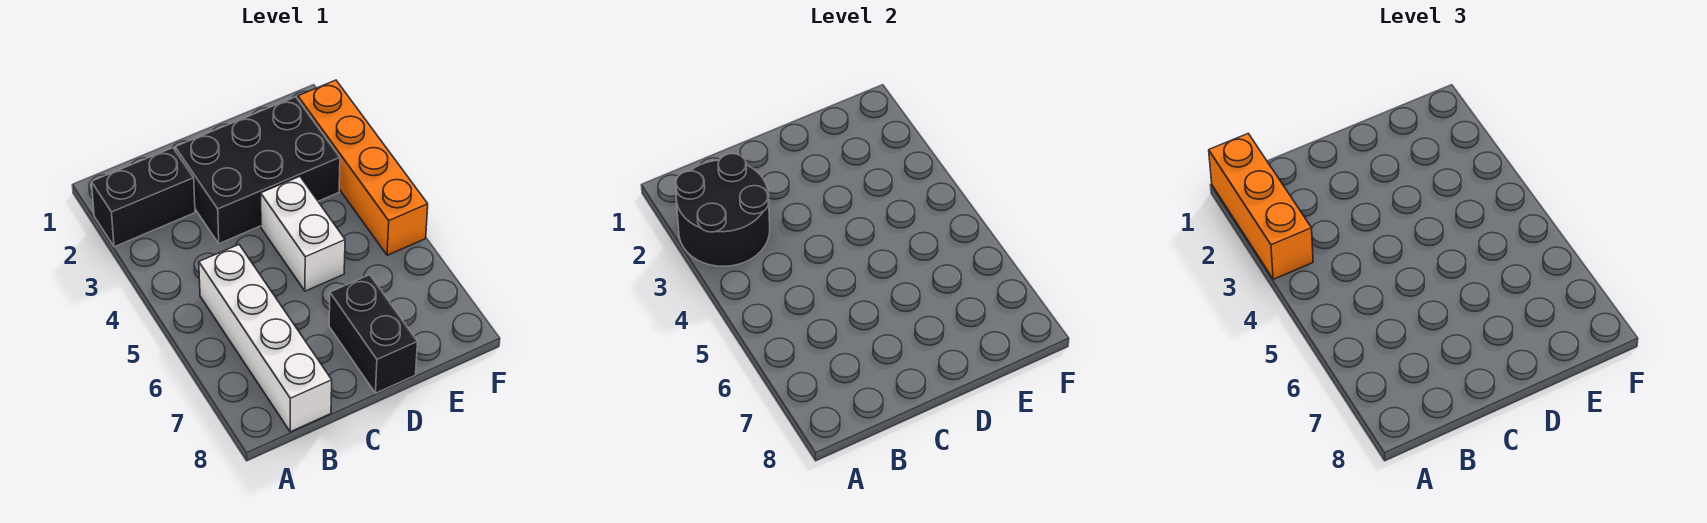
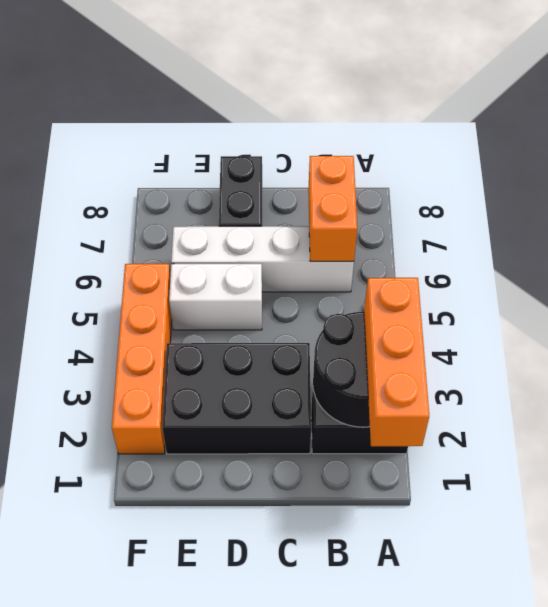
white 1x4 brick [199,245,332,432] -> white 1x4 brick turned to [171,226,354,292]
none -> orange 1x2 brick [308,156,357,261]
white 1x2 brick [261,176,345,291] -> white 1x2 brick turned to [169,264,262,330]

